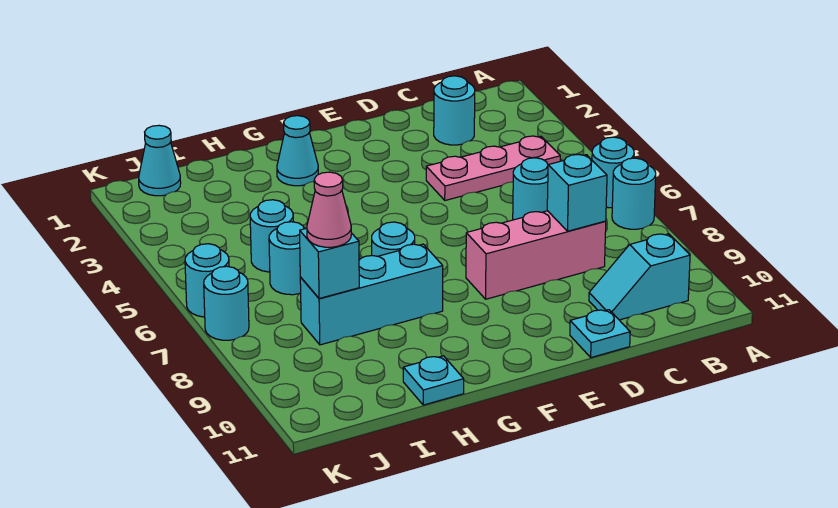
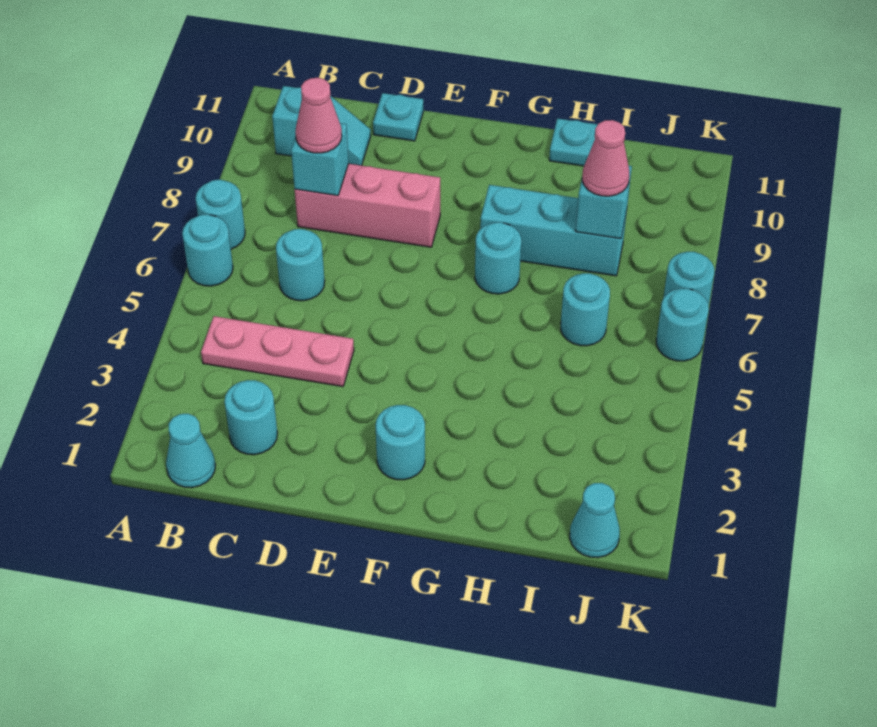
none -> pink 1x1 cone [295,78,342,153]
cyan 1x1 cone [277,116,318,186] -> cyan 1x1 cone moved to [166,414,216,488]
cyan 1x1 round brick [250,200,293,272] -> cyan 1x1 round brick moved to [376,405,425,480]

